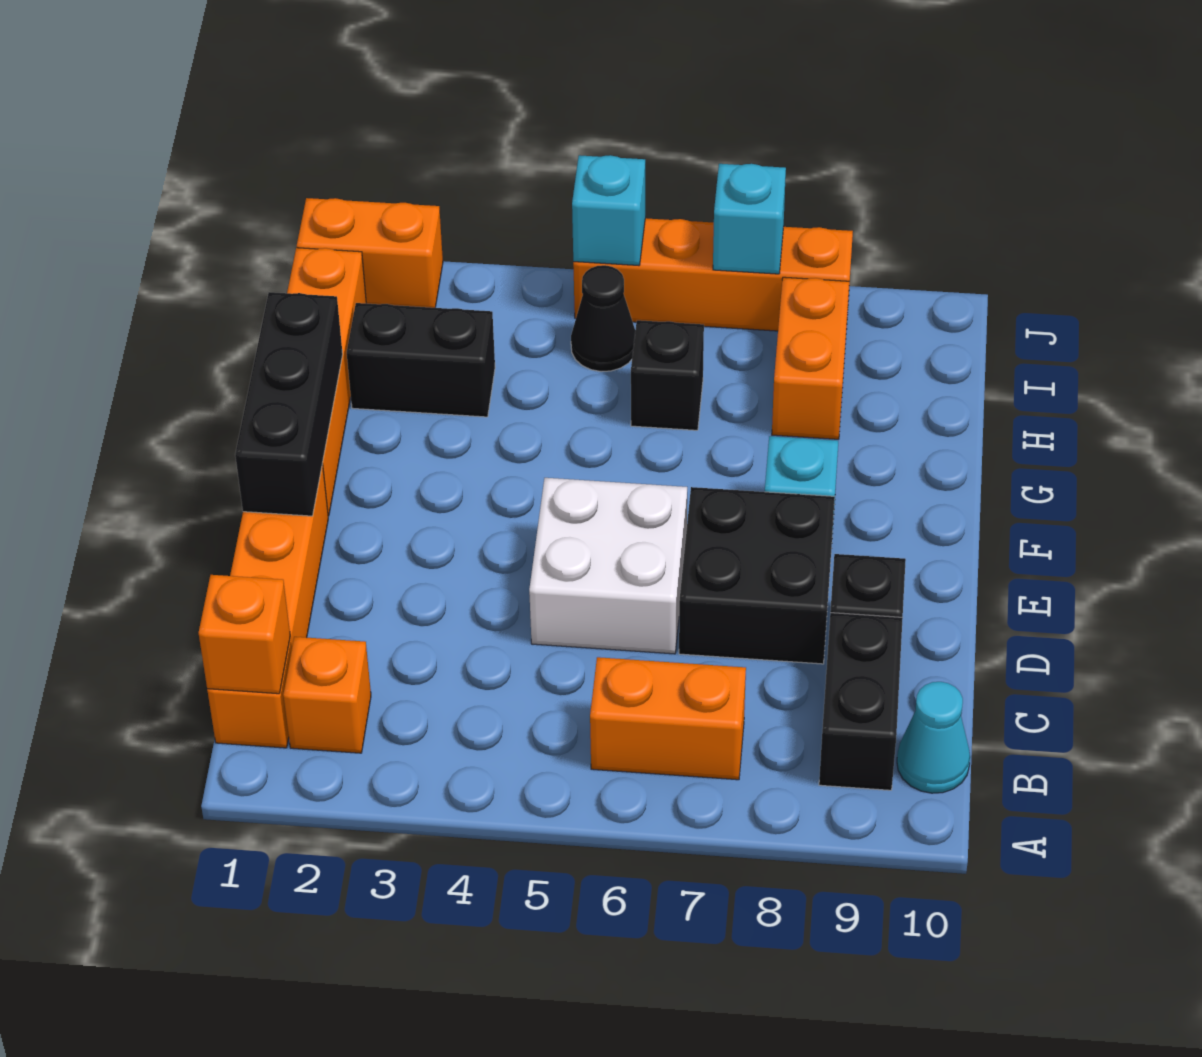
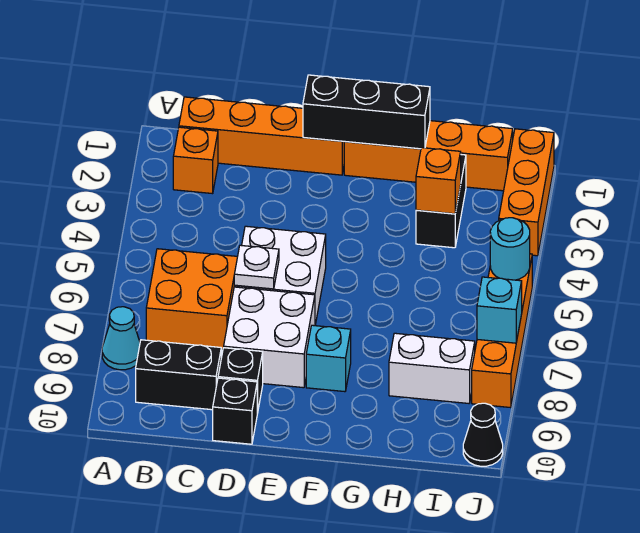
orange 1x1 brick [199,575,290,694] -> orange 1x1 brick moved to [416,148,461,214]
orange 1x2 brick [590,657,746,780] -> orange 2x2 brick [146,249,238,349]
cyan 1x1 cone [897,682,970,793] -> cyan 1x1 cone moved to [102,307,140,370]
none -> white 1x1 plate [234,245,279,289]
black 2x2 brick [679,487,835,664] -> white 2x2 brick [224,287,315,388]
black 1x1 brick [631,320,704,430] -> black 1x1 brick moved to [213,378,257,444]
orange 1x2 brick [772,277,849,439] -> white 1x2 brick [389,333,475,403]
black 1x1 cone [571,265,635,372] -> black 1x1 cone moved to [463,403,503,466]
orange 1x2 brick [297,198,443,308] -> orange 1x3 brick [499,129,554,256]
cyan 1x1 brick [572,155,645,266] -> cyan 1x1 round brick [490,218,530,280]

